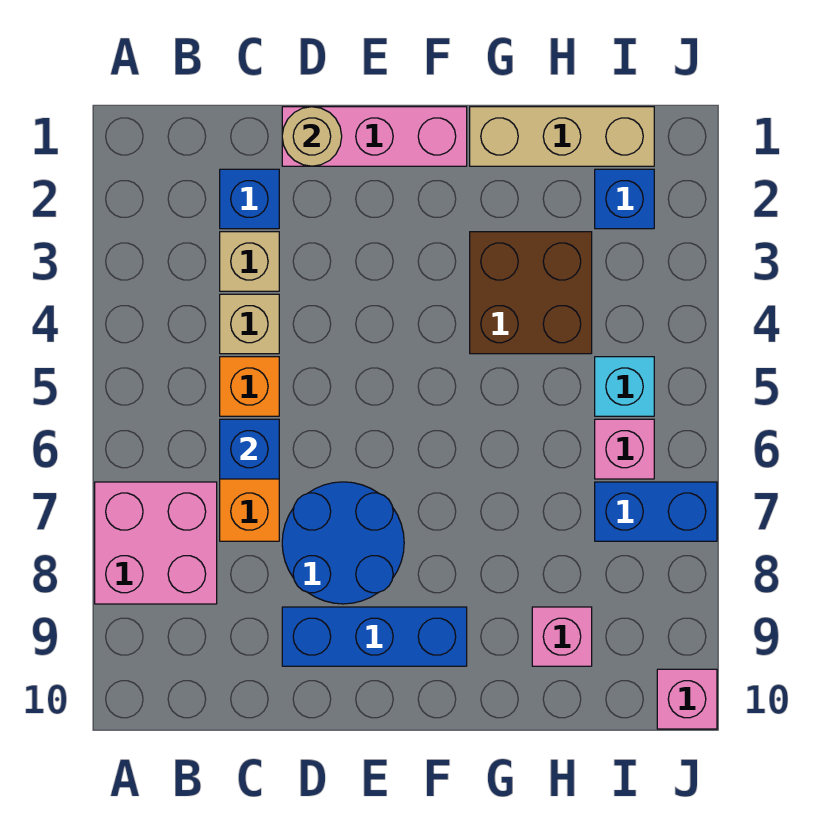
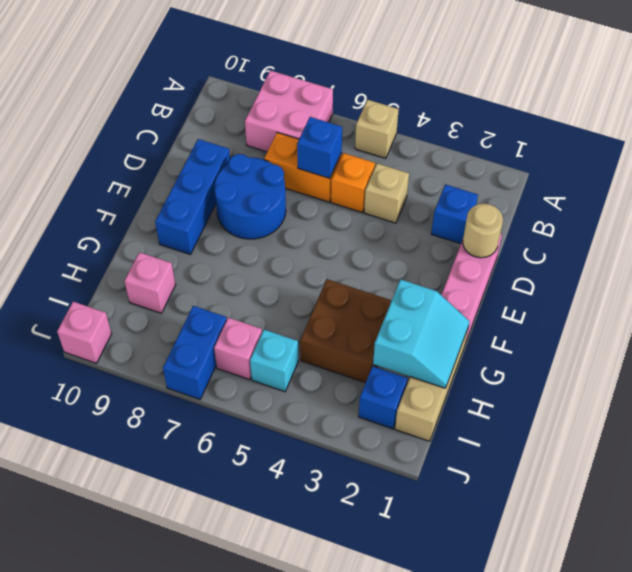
tan 1x1 brick [220,232,279,291] -> tan 1x1 brick moved to [355,100,399,158]
none -> cyan 2x2 slope [373,279,470,388]

